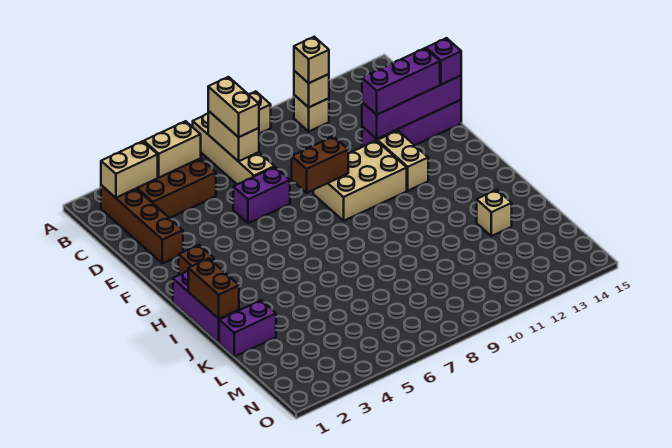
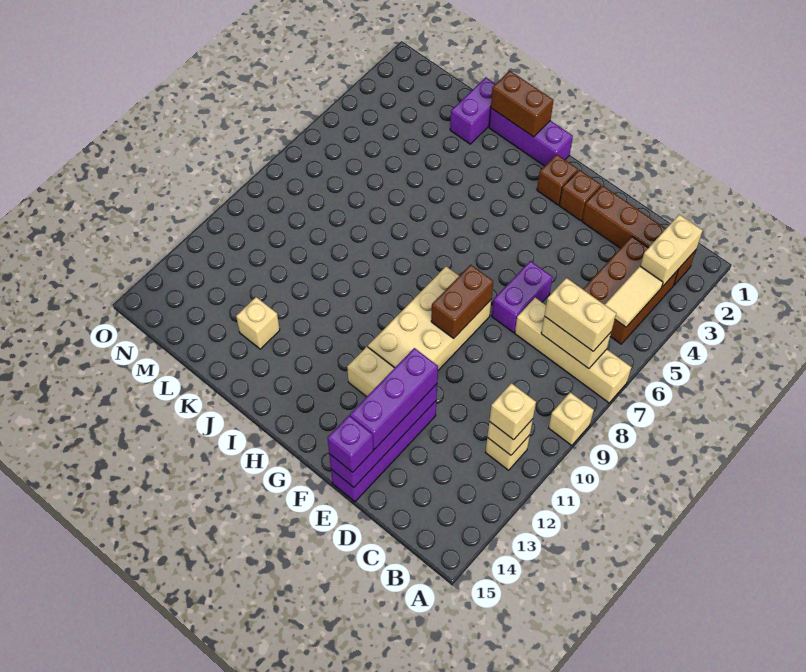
tan 1x2 brick [144,121,201,177] -> tan 1x2 tile [605,266,663,327]
none -> brown 1x1 brick [559,170,601,221]
tan 2x3 brick [313,141,407,221] -> tan 2x4 brick [368,266,491,370]

